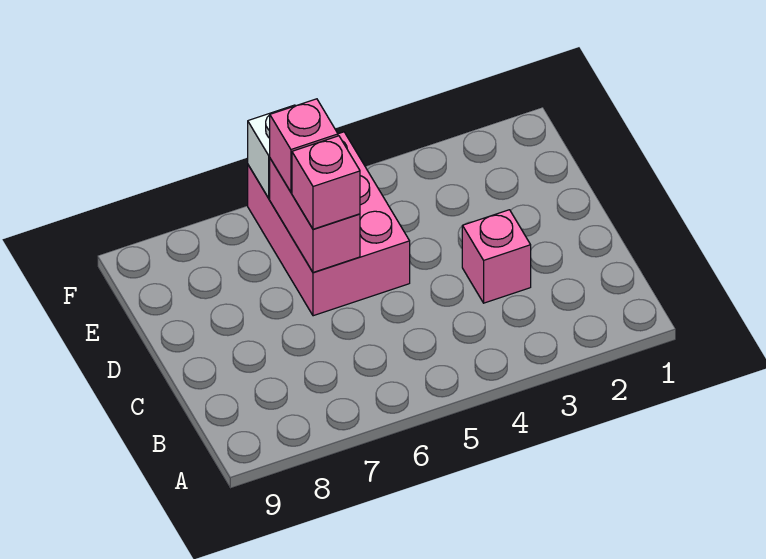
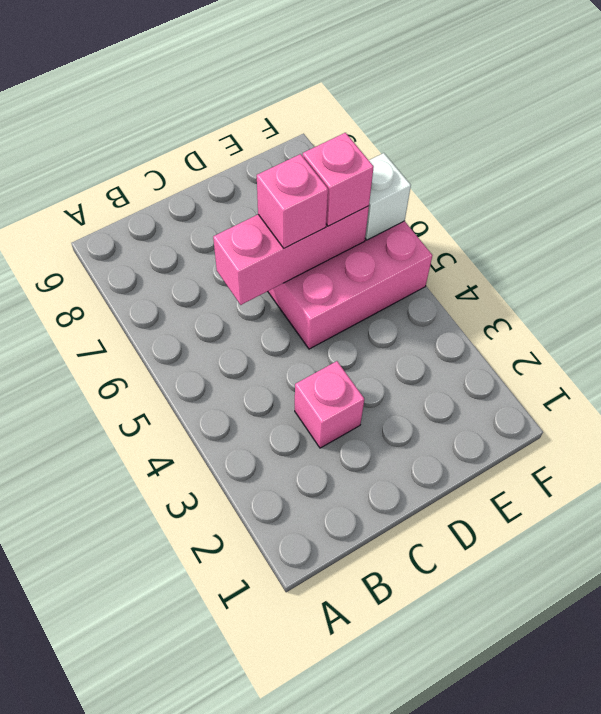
pink 1x2 brick [270,159,360,272] -> pink 1x3 brick [213,206,369,305]

